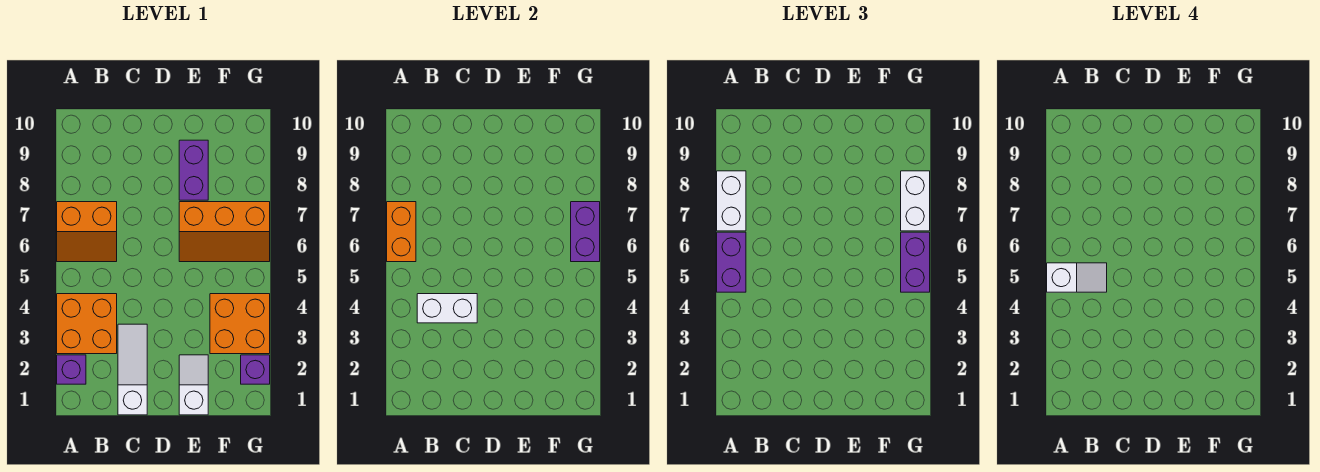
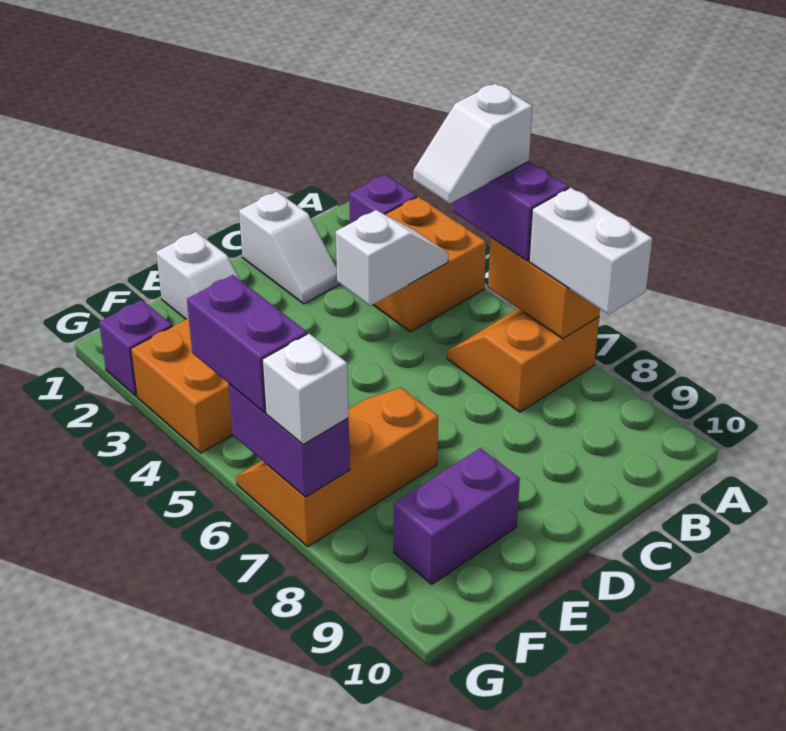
white 1x2 brick [417,294,477,323] -> white 1x2 slope [336,210,448,306]
white 1x3 slope [118,324,147,415] -> white 1x2 slope [239,191,340,304]
purple 1x2 brick [179,140,208,200] -> purple 1x2 brick turned to [394,448,520,584]
white 1x2 brick [901,171,930,231] -> white 1x1 brick [262,334,349,445]

